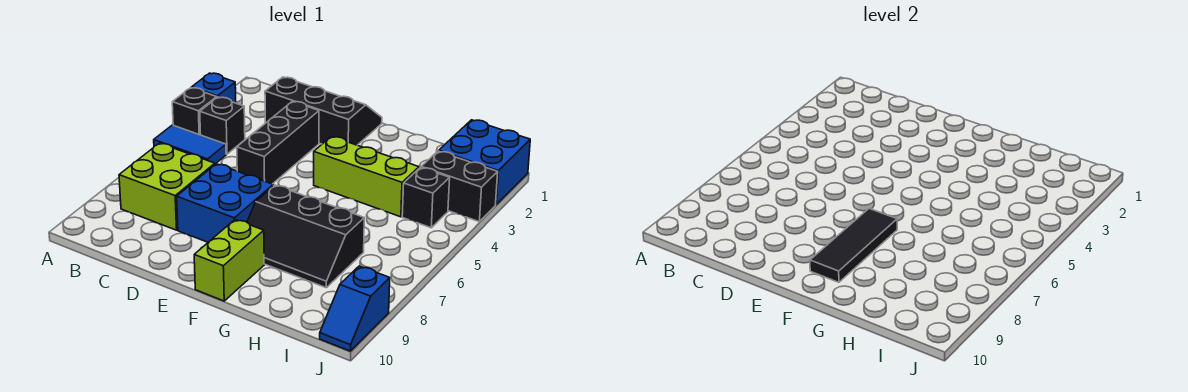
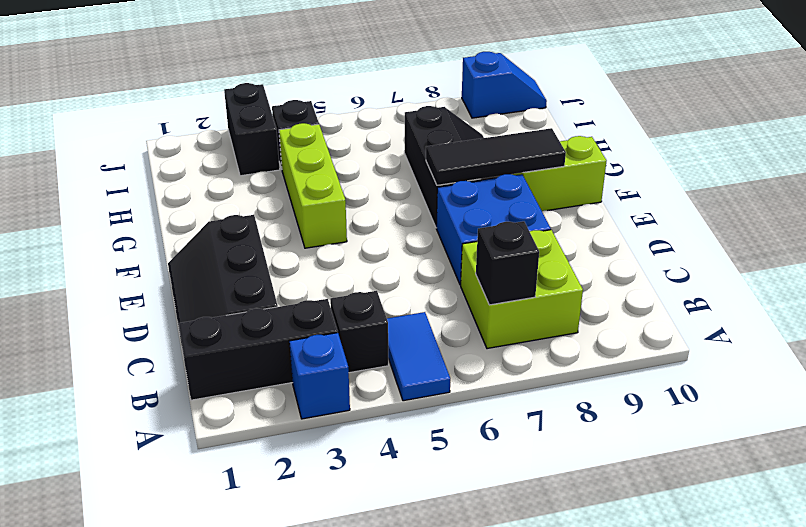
black 1x1 brick [172,88,217,135] -> black 1x1 brick moved to [476,221,539,305]
black 1x3 brick [237,101,319,184] -> black 1x3 brick moved to [179,299,338,400]
blue 2x2 brick [439,120,530,205] -> none

